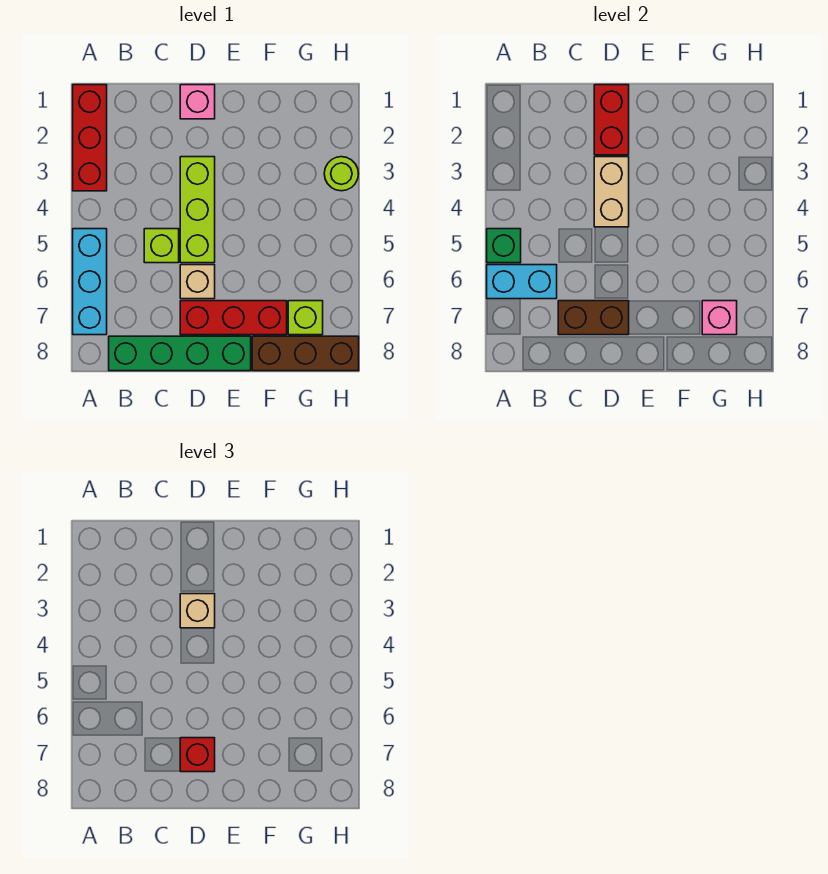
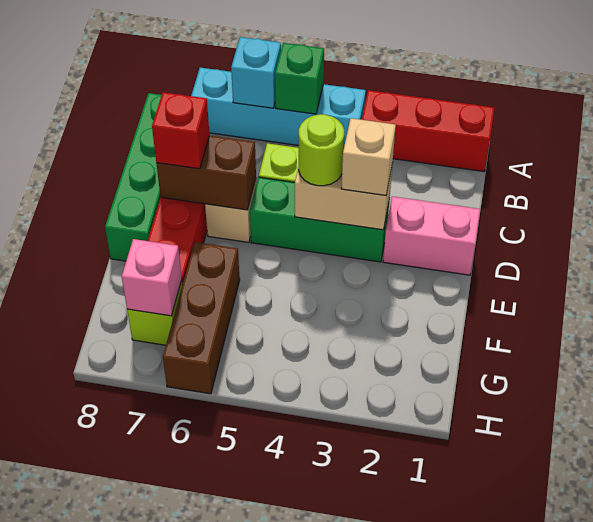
cyan 1x3 brick [73,229,107,335] -> cyan 1x4 brick [191,68,366,145]
cyan 1x2 brick [487,265,557,299] -> cyan 1x1 brick [231,37,281,108]
brown 1x2 brick [558,301,629,335] -> brown 1x2 brick turned to [156,136,256,210]
pink 1x1 brick [180,85,215,119] -> pink 1x2 brick [383,196,480,275]
red 1x2 brick [594,85,629,155] -> none
lime 1x3 brick [180,157,215,263] -> green 1x3 brick [250,177,390,262]
brown 1x3 brick [252,336,359,371] -> brown 1x3 brick moved to [163,242,240,394]
lime 1x1 round brick [324,157,359,191] -> lime 1x1 round brick moved to [299,114,344,186]

